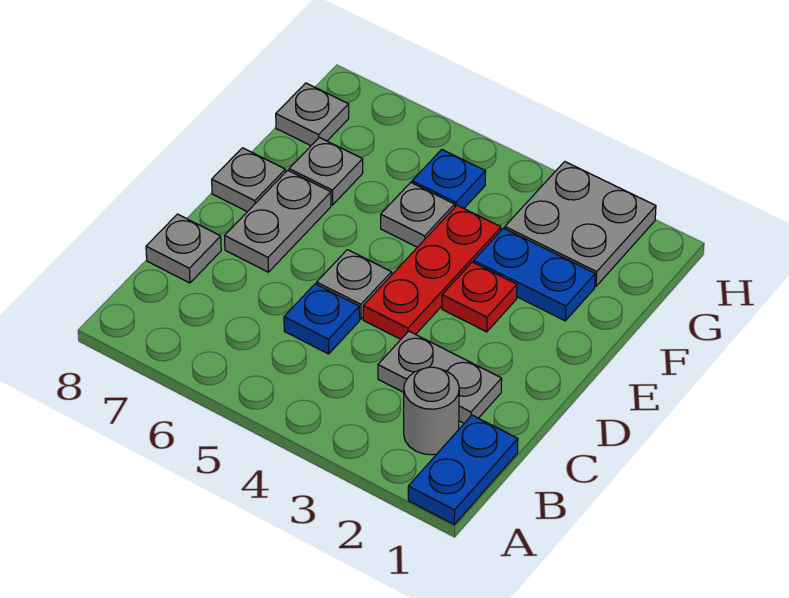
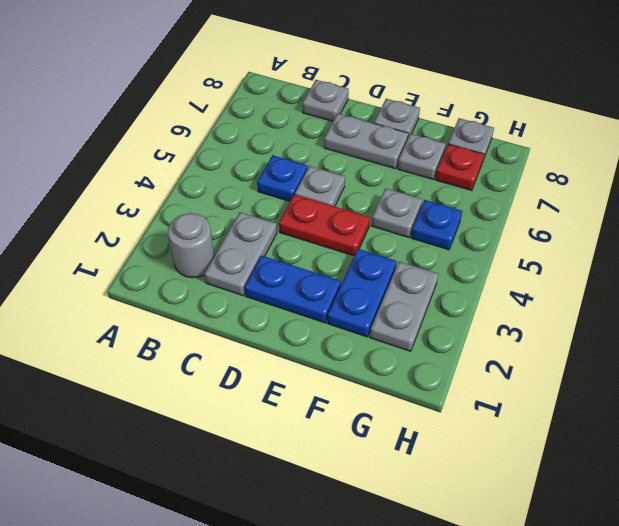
blue 1x2 plate [408,415,518,524] -> blue 1x2 plate moved to [245,256,341,323]
red 1x3 plate [363,205,501,339] -> red 1x2 plate [279,194,370,256]
red 1x1 plate [442,262,517,332] -> red 1x1 plate moved to [435,144,484,191]
grey 2x2 plate [505,162,656,286] -> grey 1x2 plate [370,262,438,351]

